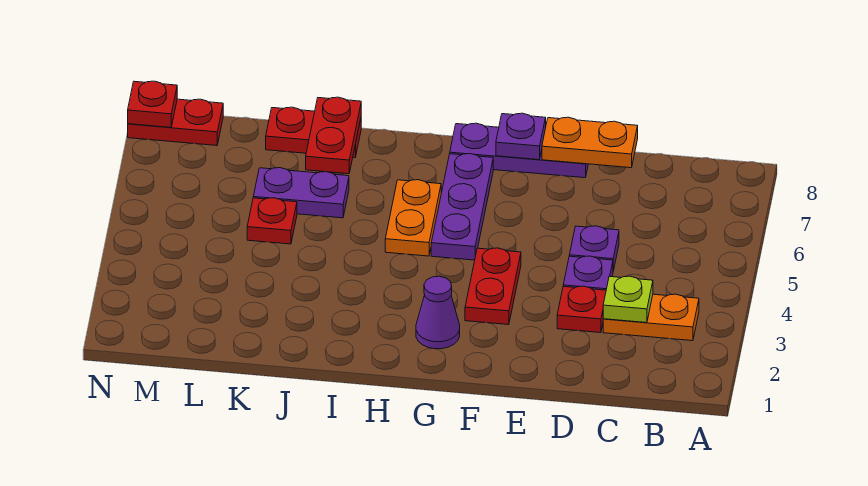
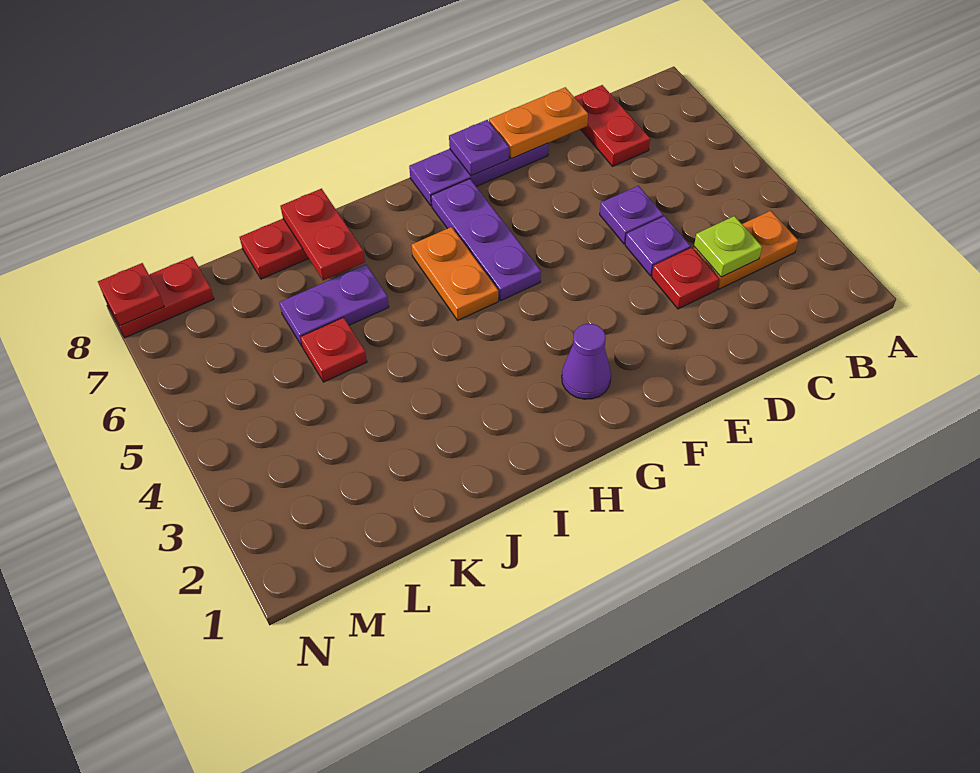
red 1x2 plate [465,248,521,325] -> red 1x2 plate moved to [574,85,650,166]

